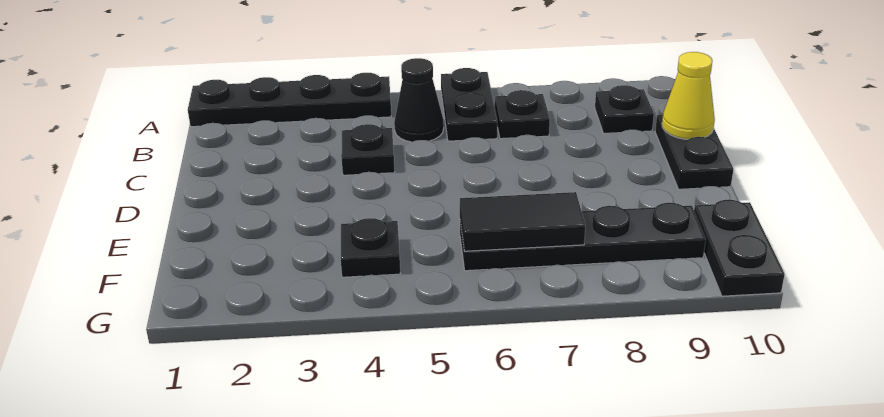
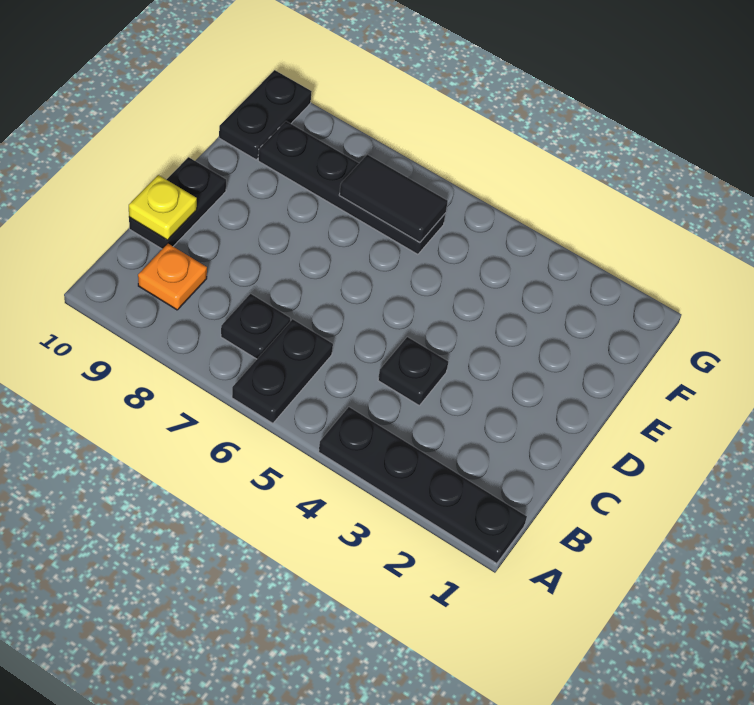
black 1x1 cone [394,58,444,142] -> none
black 1x1 plate [595,85,654,133] -> orange 1x1 plate [138,244,207,310]
yellow 1x1 cone [662,52,715,139] -> yellow 1x1 plate [129,175,197,240]
black 1x1 plate [341,218,400,277] -> none

